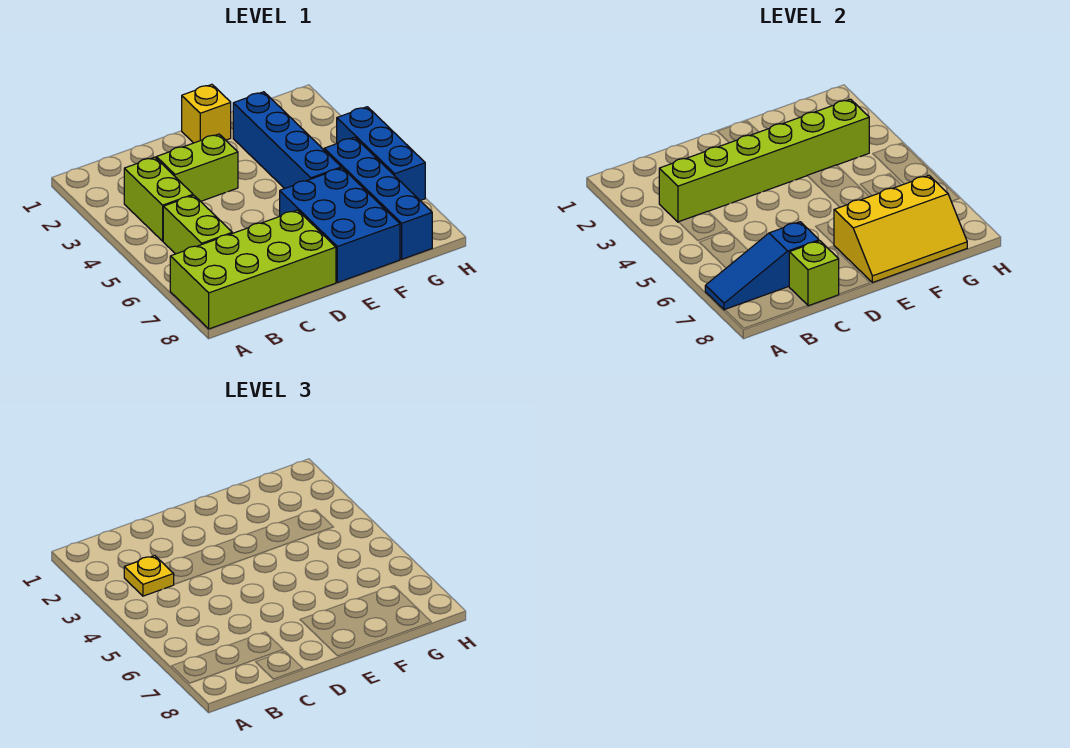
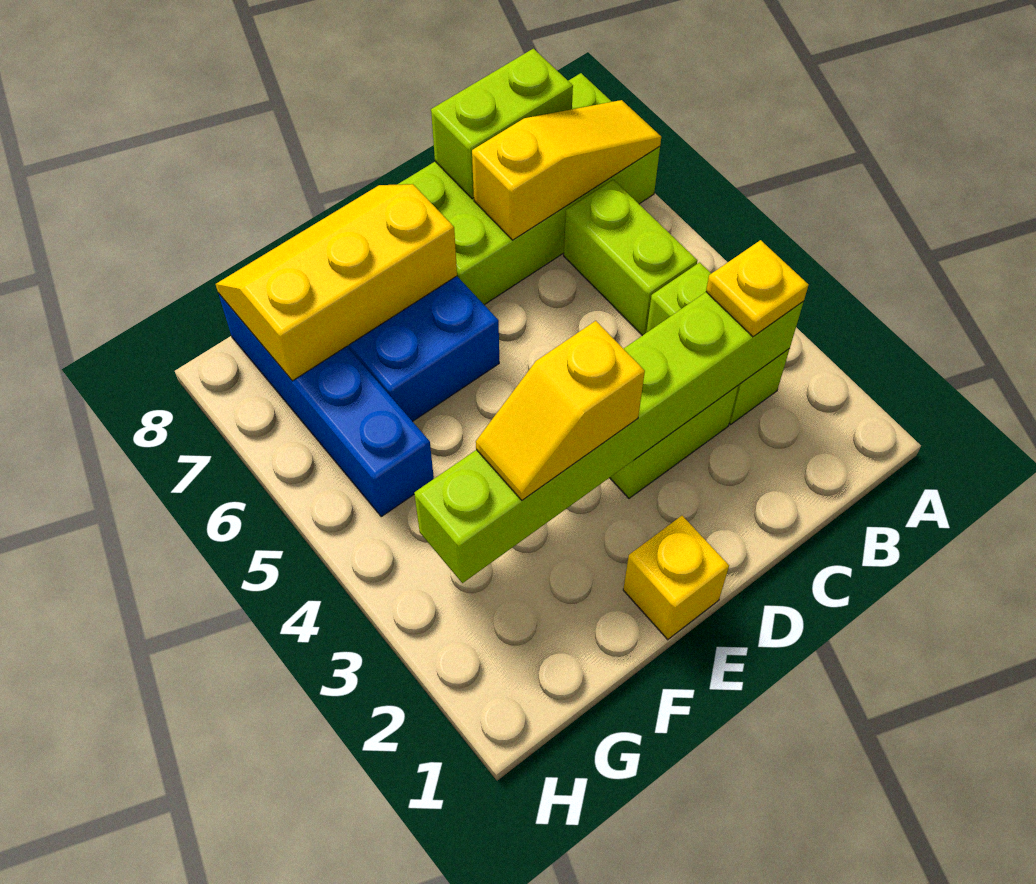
blue 1x3 slope [705,222,819,310] -> yellow 1x3 slope [472,100,661,240]
lime 1x1 brick [789,241,839,306] -> lime 1x2 brick [431,49,573,199]
none -> yellow 1x2 slope [476,321,645,500]
blue 1x4 brick [233,92,341,189] -> none
blue 1x3 brick [337,107,425,201] -> none

